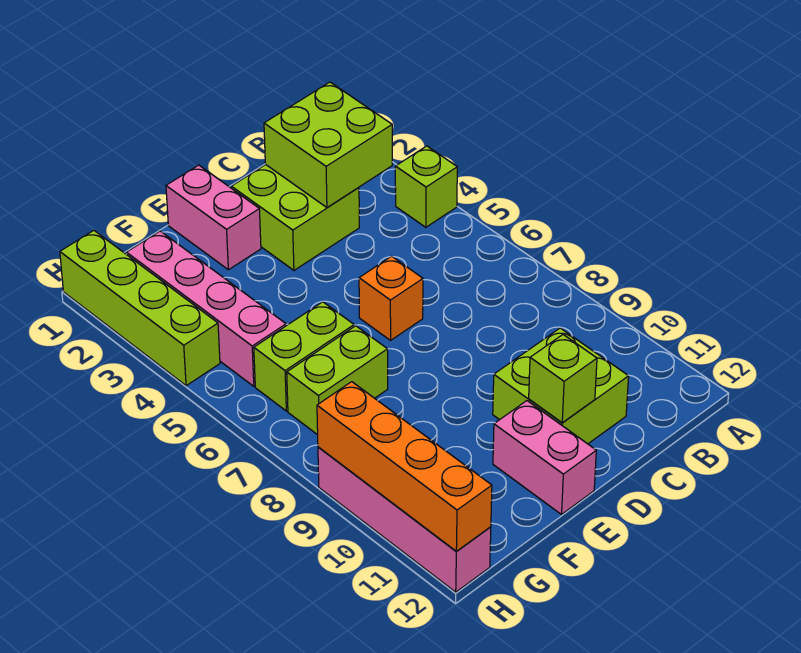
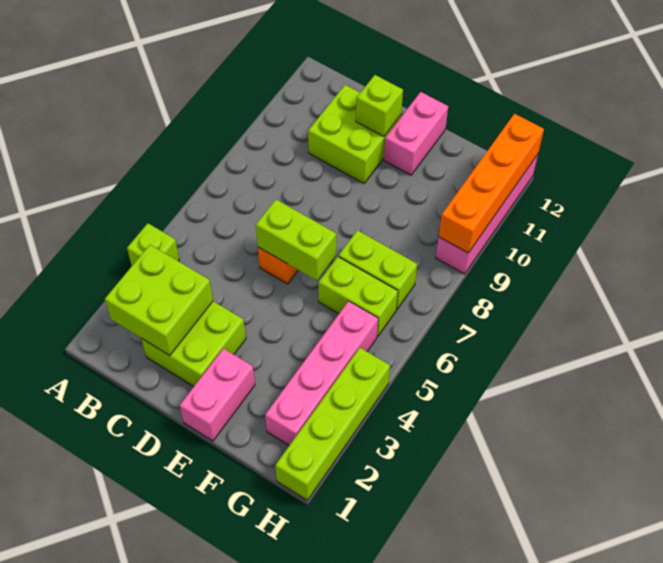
none -> lime 1x2 brick [256,200,336,281]

